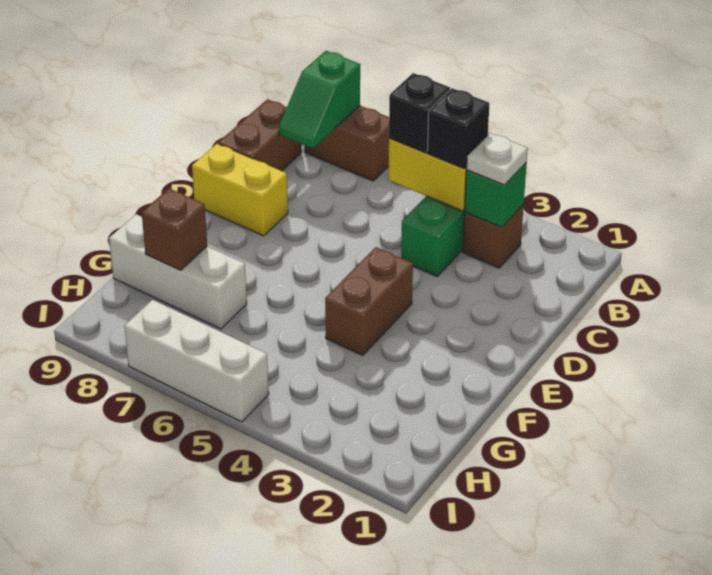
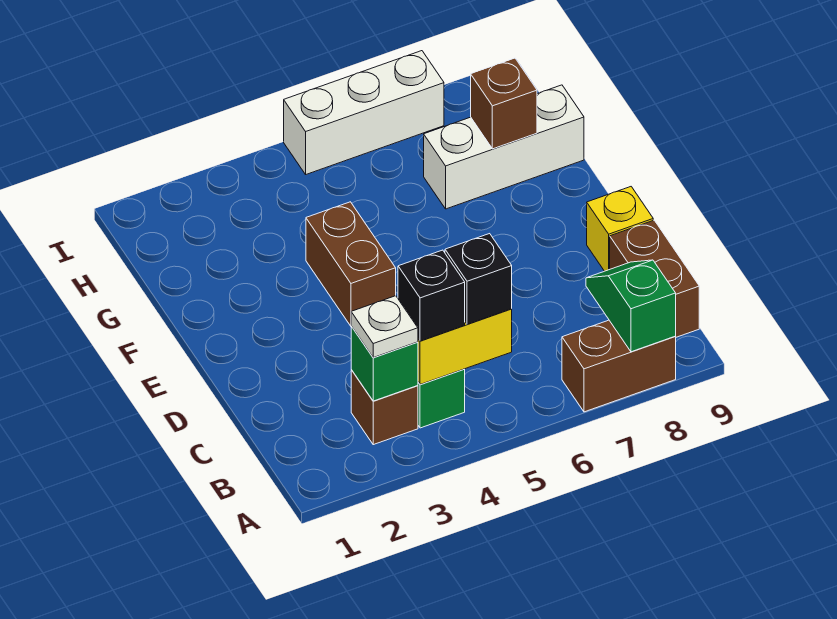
yellow 1x2 brick [192,144,288,236] -> yellow 1x1 brick [587,187,653,271]

